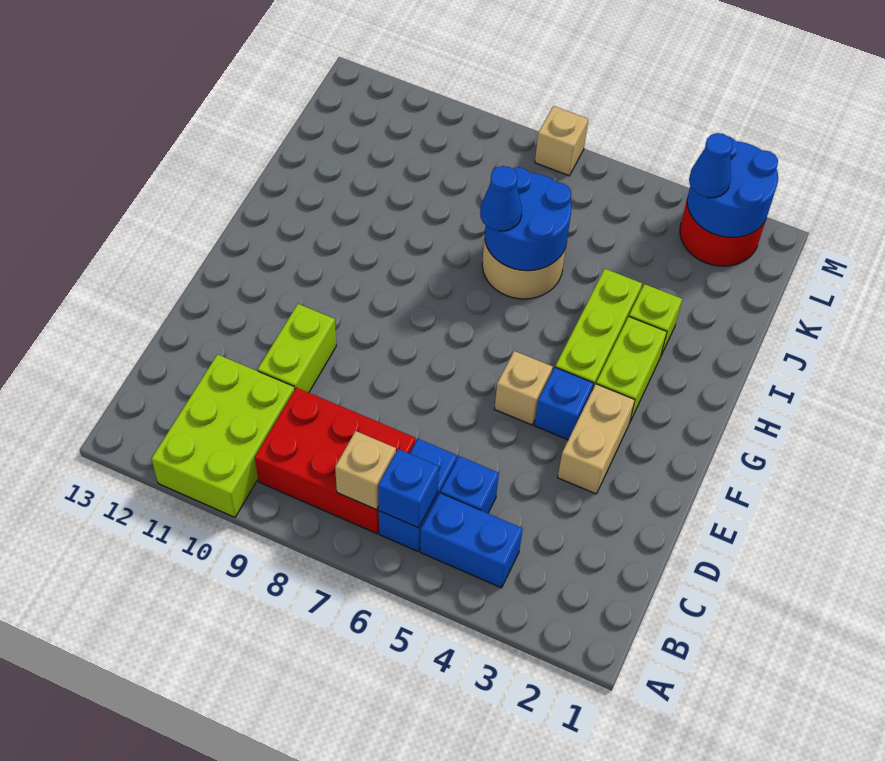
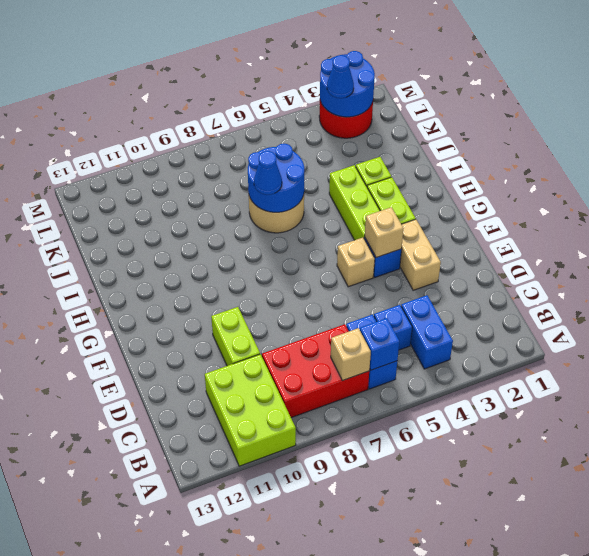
blue 1x2 brick [420,493,523,588] -> blue 1x2 brick turned to [401,295,453,369]
tan 1x1 brick [535,106,588,176] -> tan 1x1 brick moved to [365,207,404,258]

